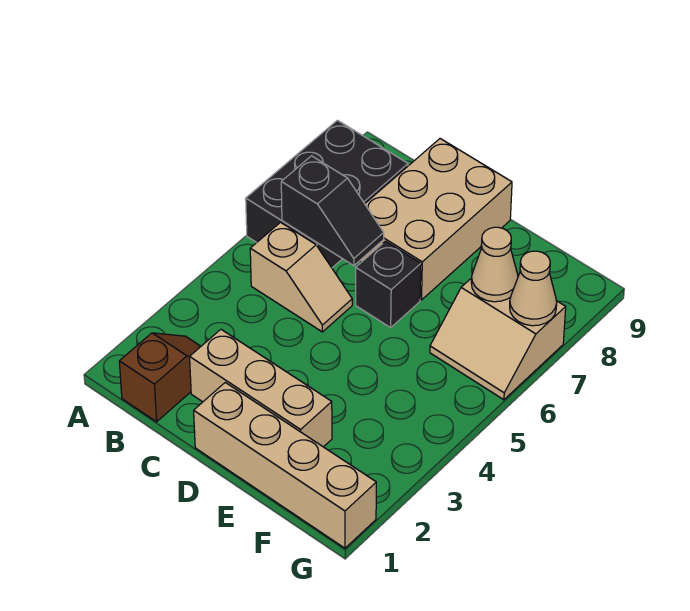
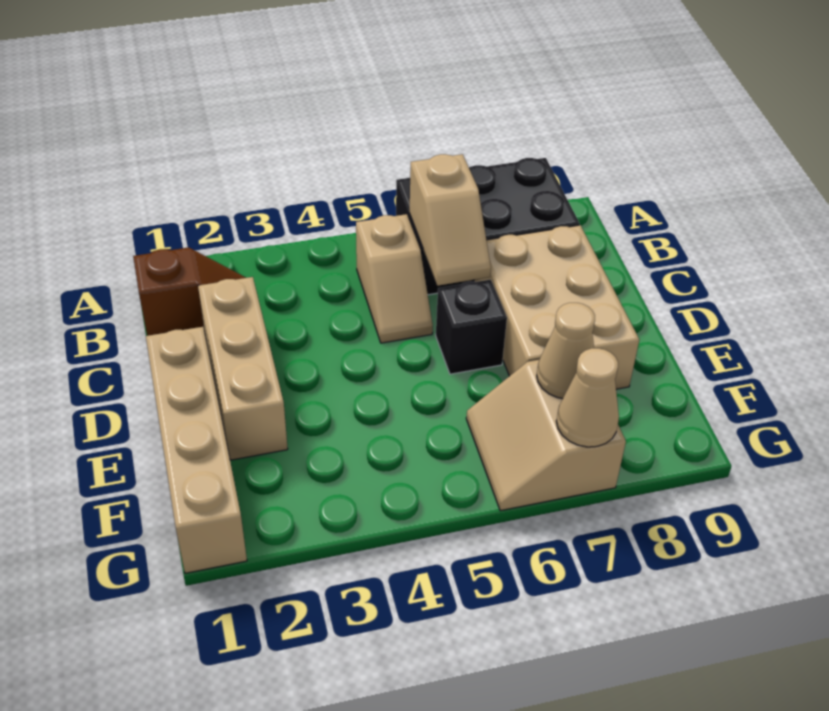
black 1x2 slope [281,156,384,266] -> tan 1x2 slope [409,154,491,286]
tan 2x3 brick [360,139,512,300] -> tan 2x3 brick turned to [474,225,639,389]

